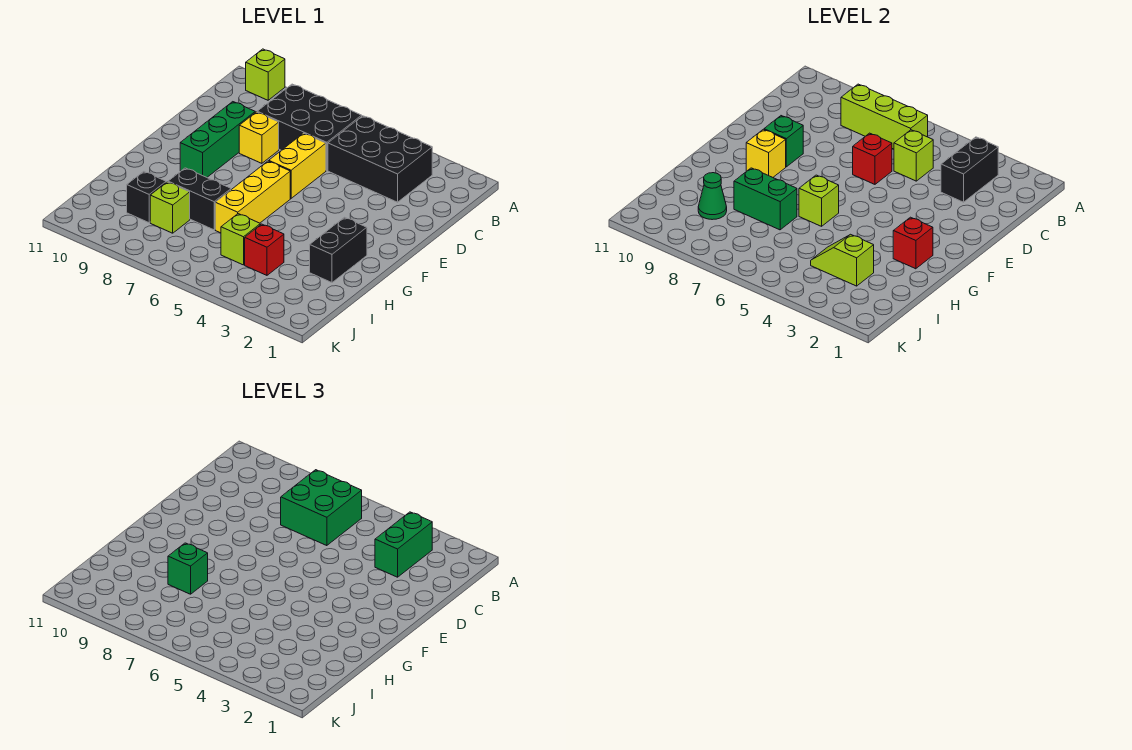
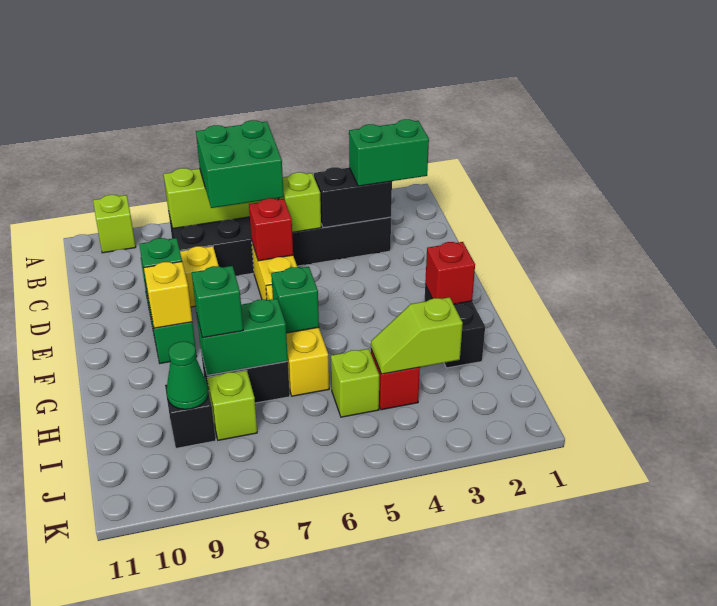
black 1x2 brick [941,137,998,202] -> black 1x2 brick turned to [314,167,392,228]
green 1x2 brick [375,512,432,577] -> green 1x2 brick turned to [349,119,429,186]
lime 1x1 brick [799,175,839,226] -> green 1x1 brick [271,267,319,333]

